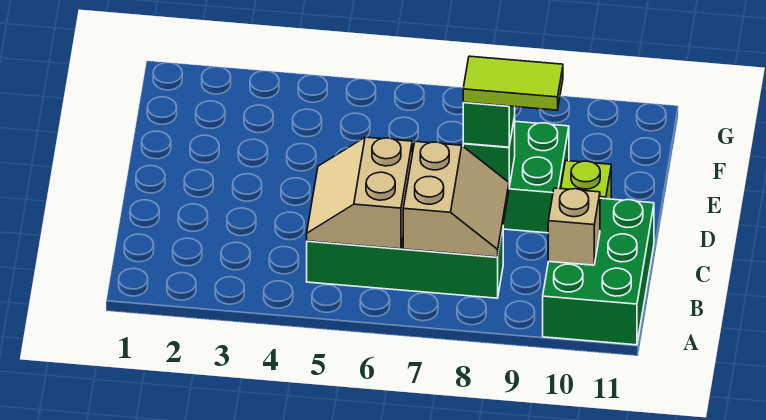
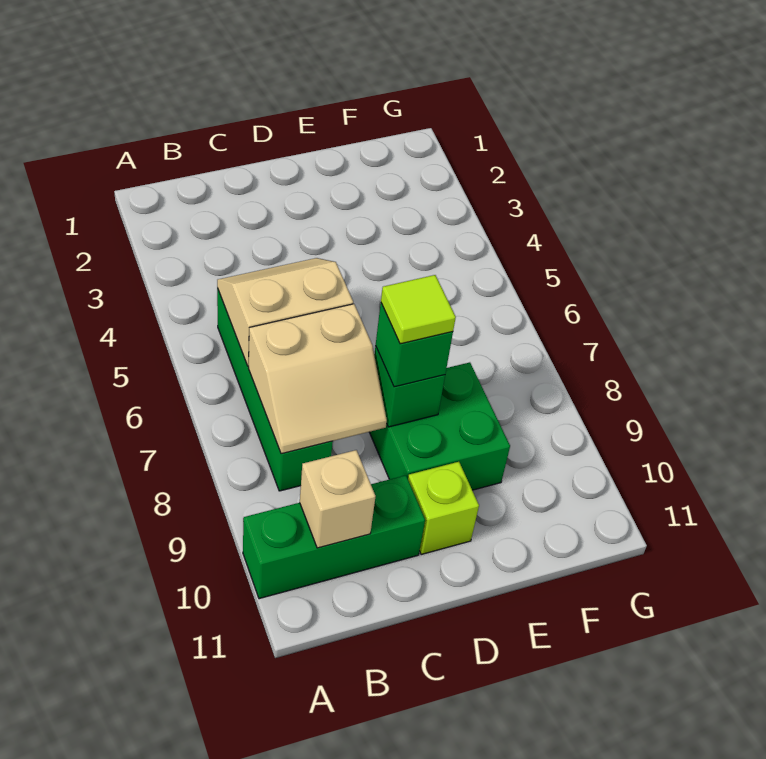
green 2x3 brick [543,198,654,345] -> green 1x3 brick [243,475,425,599]
lime 1x2 tile [463,56,563,110] -> lime 1x1 tile [381,275,456,344]

